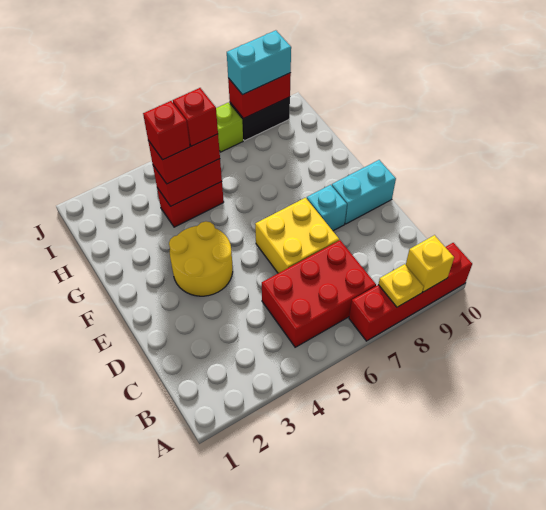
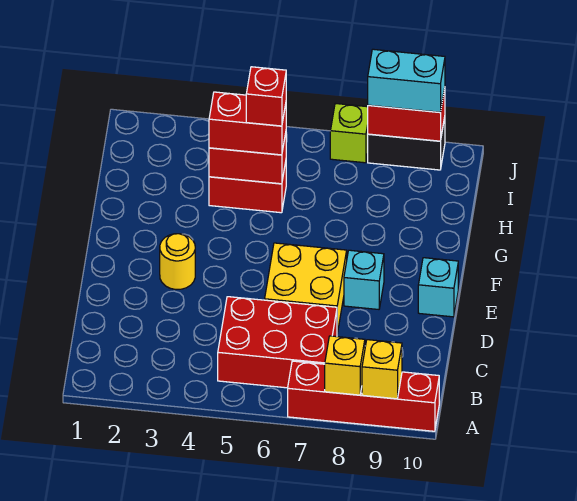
yellow 1x1 plate [378,264,423,307] -> yellow 1x1 brick [325,336,365,395]
yellow 2x2 round brick [169,221,233,296] -> yellow 1x1 round brick [160,234,195,290]
cyan 1x2 brick [332,160,396,224] -> cyan 1x1 brick [418,258,458,317]
red 1x1 brick [143,101,190,160] -> none

